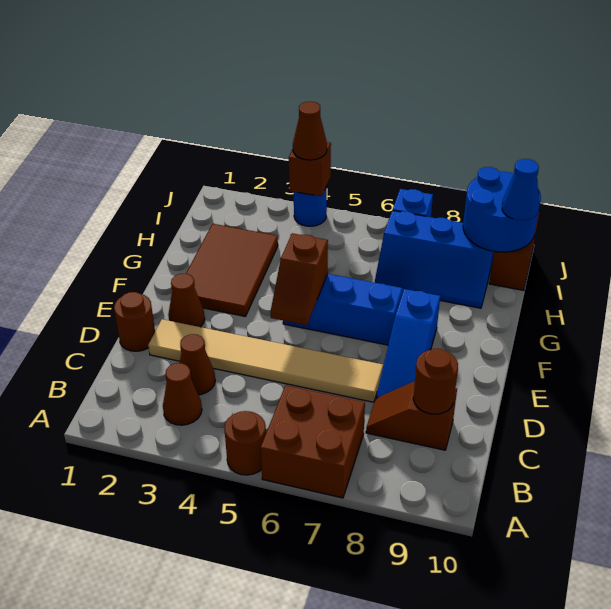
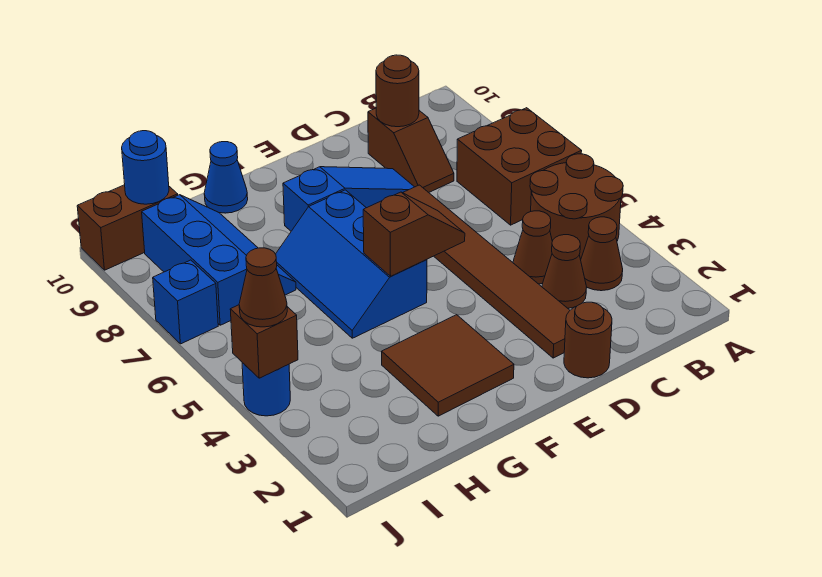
brown 1x1 round brick [224,411,266,475] -> brown 2x2 round brick [530,154,623,260]
tan 1x6 tile [148,319,383,402] -> brown 1x6 tile [403,185,570,358]
brown 1x1 cone [168,274,205,327] -> brown 1x1 cone moved to [513,211,552,284]
brown 2x3 tile [186,224,278,317] -> brown 2x2 tile [382,315,514,416]
blue 2x2 round brick [463,167,541,252] -> blue 1x1 round brick [122,131,169,204]
blue 1x1 cone [502,159,539,221] -> blue 1x1 cone moved to [204,142,248,213]

